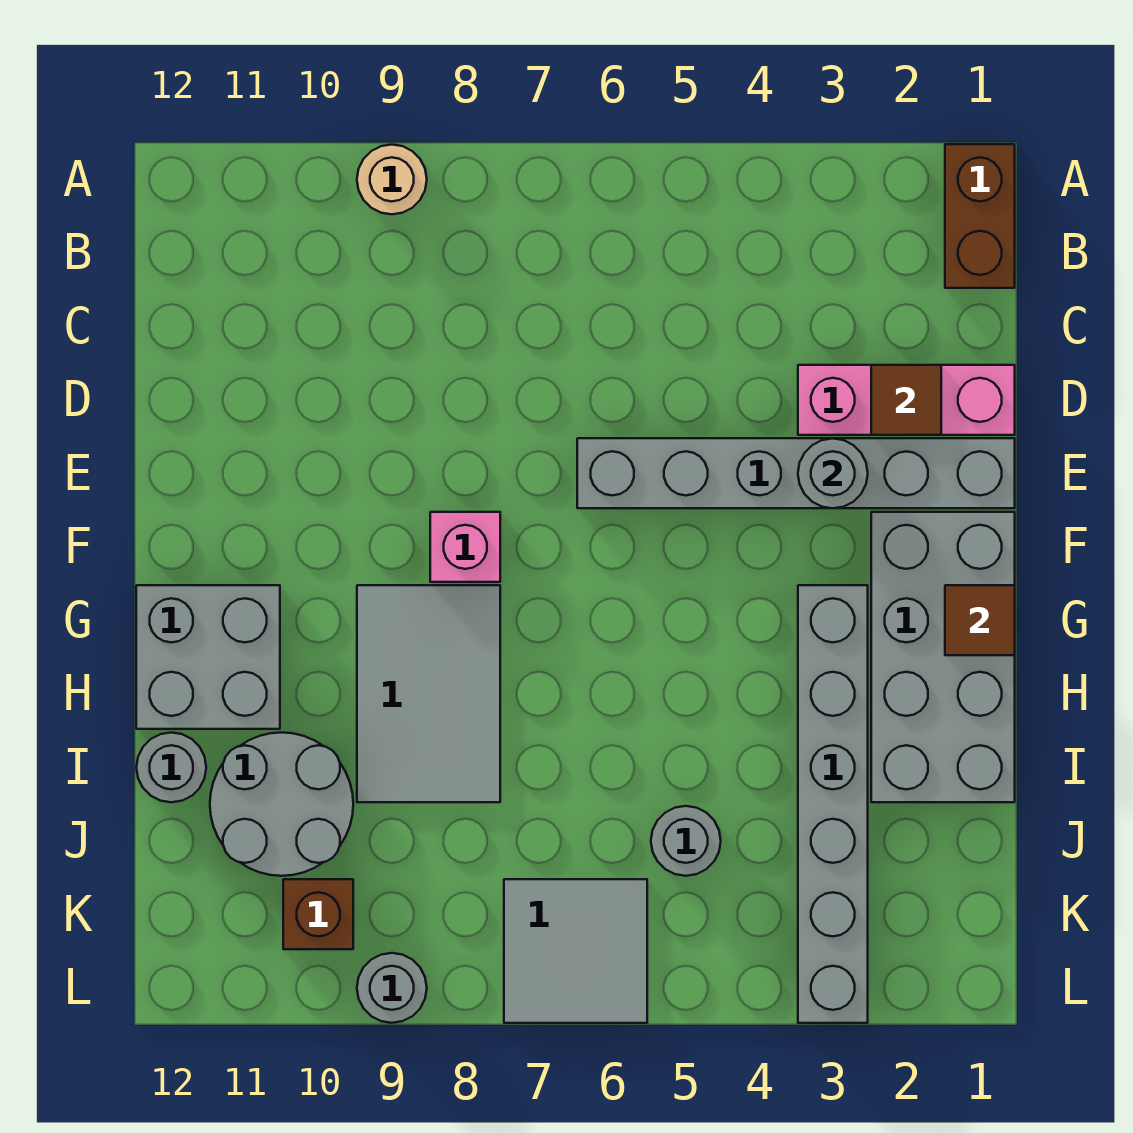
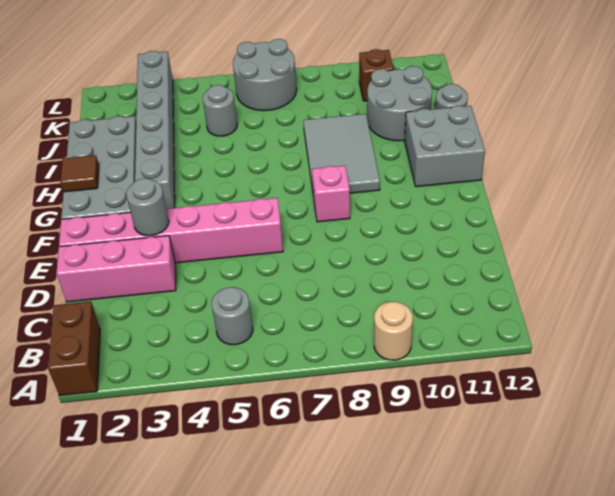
brown 1x1 tile [871,365,941,435] -> none
grey 1x6 brick [577,438,1015,508] -> pink 1x6 brick [59,198,283,263]
grey 2x2 tile [504,879,647,1023] -> grey 2x2 round brick [233,39,297,111]
grey 1x1 round brick [357,953,427,1023] -> grey 1x1 round brick moved to [211,287,253,345]

